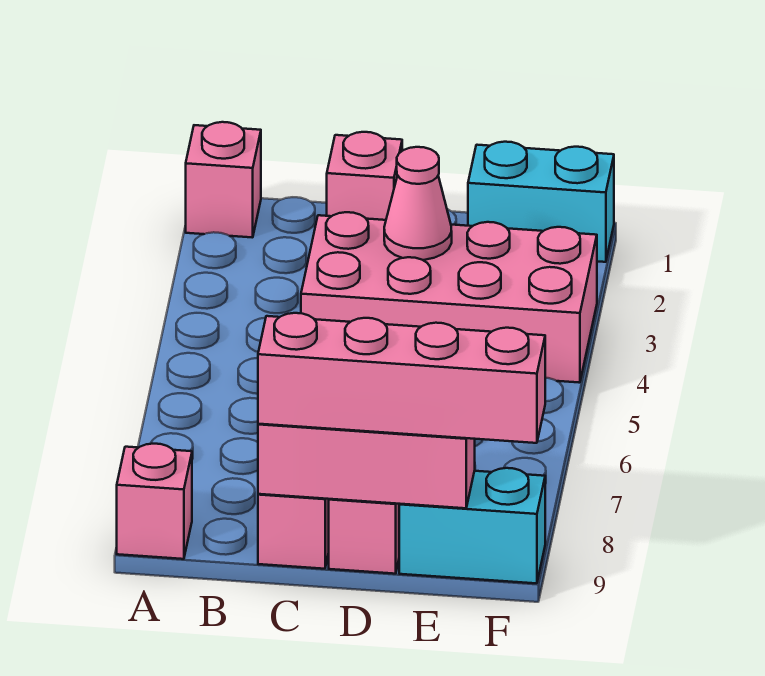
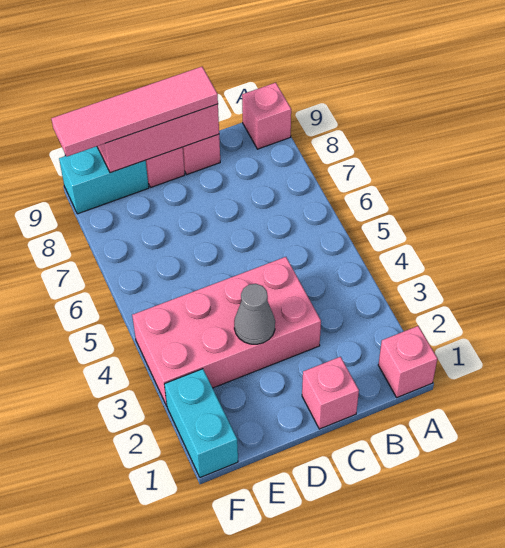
pink 1x4 brick [258,313,545,443] -> pink 1x4 tile [51,67,218,156]
pink 1x1 cone [384,147,452,260] -> grey 1x1 cone [234,284,275,344]
cyan 1x2 brick [468,142,614,262] -> cyan 1x2 brick turned to [165,369,238,478]

